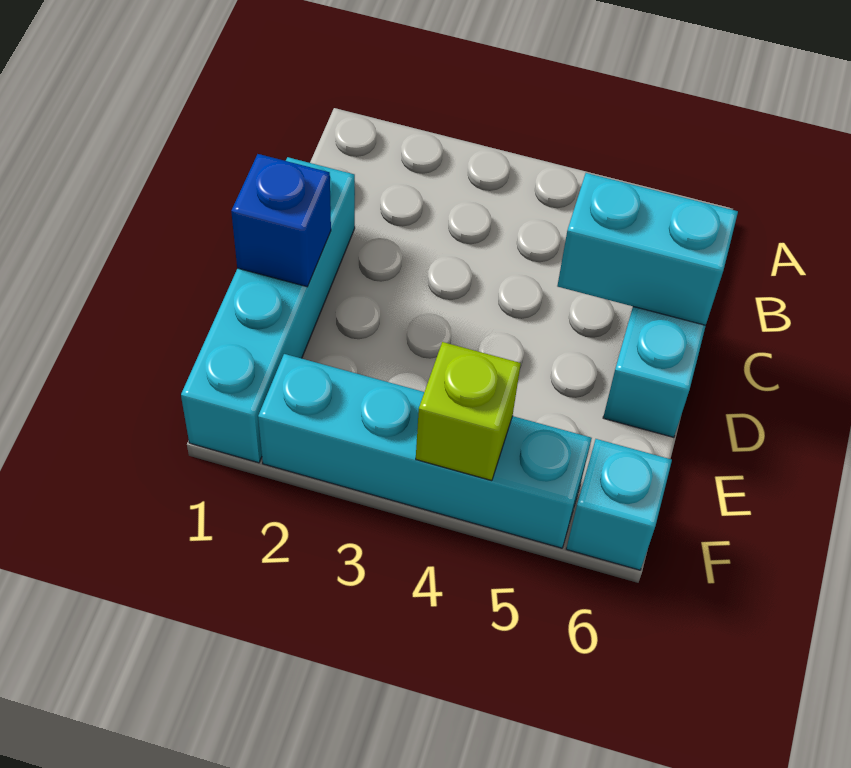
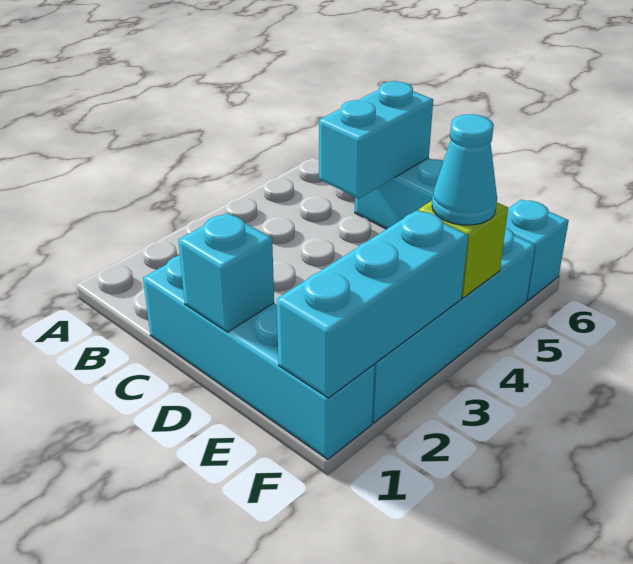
blue 1x1 brick [231,154,331,287] -> cyan 1x1 brick [178,213,274,332]
none -> cyan 1x3 brick [277,210,468,398]
none -> cyan 1x1 cone [432,114,497,225]

